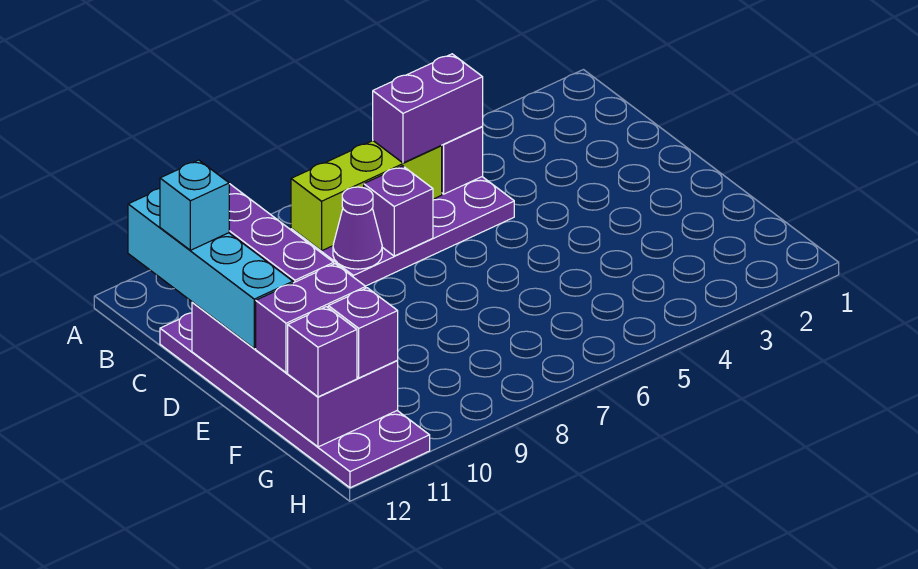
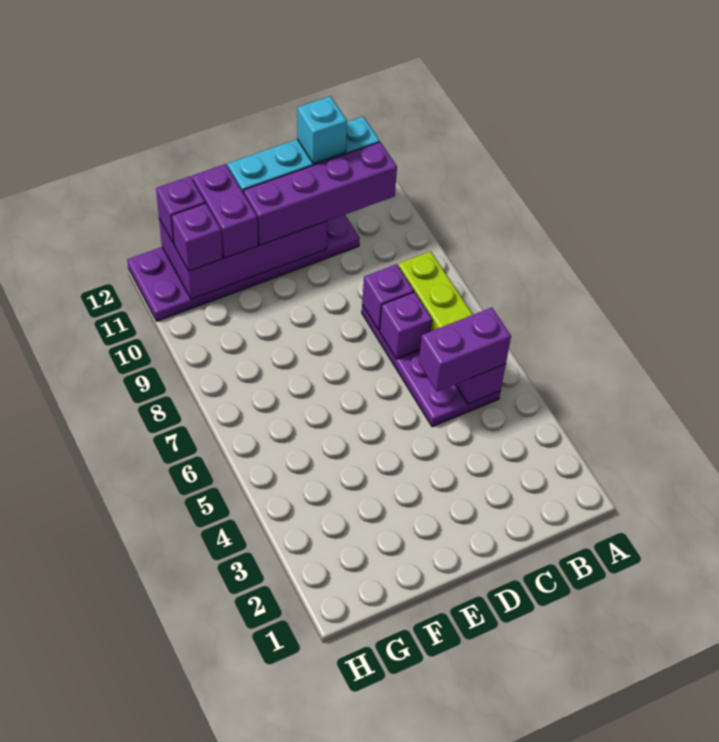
purple 1x2 brick [373,54,483,163] -> purple 1x2 brick turned to [419,308,511,391]
purple 1x1 cone [333,187,382,269] -> purple 1x1 brick [362,264,414,330]

